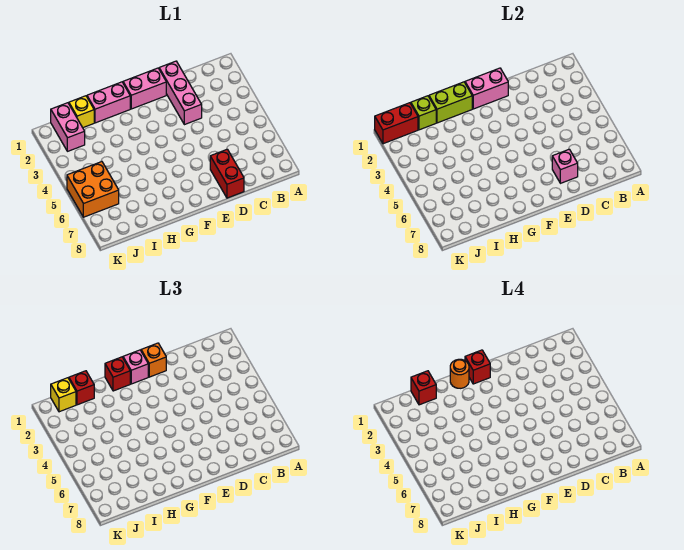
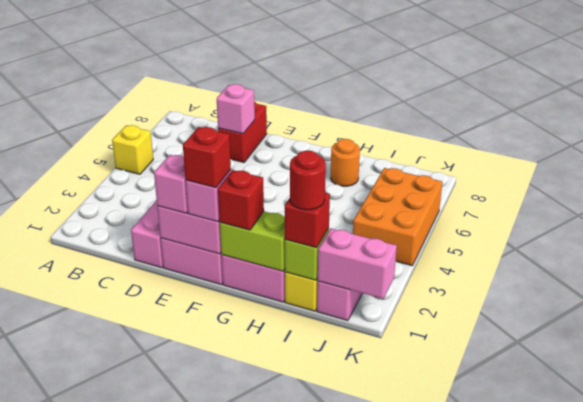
orange 1x1 brick [141,343,166,377] -> pink 1x1 brick [154,155,188,213]
orange 1x1 round brick [450,359,469,388] -> orange 1x1 round brick moved to [331,139,360,186]
red 1x1 brick [411,371,436,405] -> red 1x1 round brick [290,151,326,210]
red 1x2 brick [375,103,418,144] -> pink 1x2 brick [318,229,397,299]
yellow 1x1 brick [51,378,76,412] -> yellow 1x1 brick moved to [112,125,153,174]
orange 2x2 brick [67,162,119,217] -> orange 2x3 brick [353,168,442,266]

